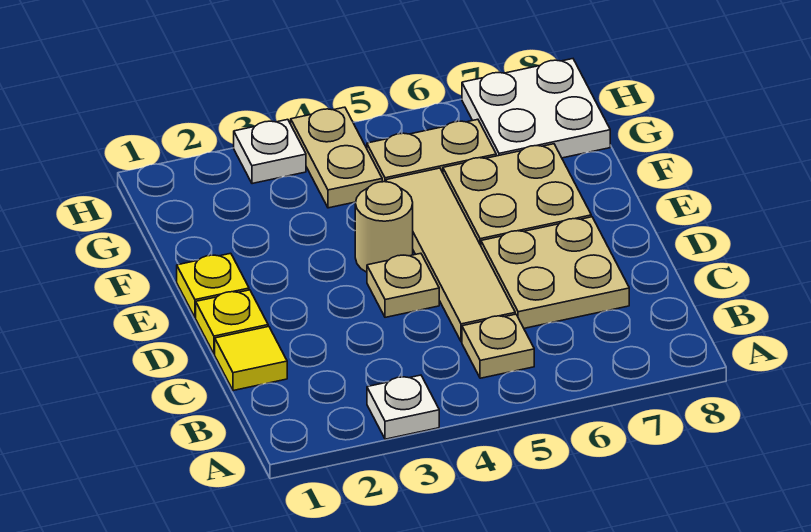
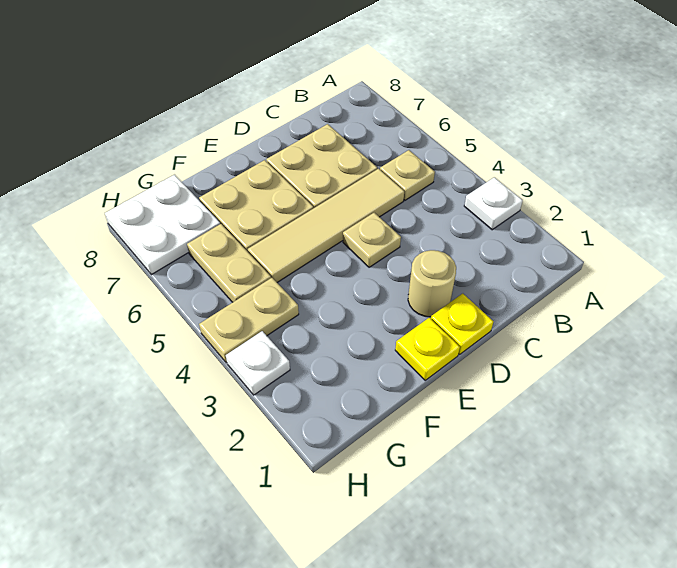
yellow 1x1 tile [215,326,287,391] -> none
tan 1x1 round brick [355,182,413,272] -> tan 1x1 round brick moved to [408,250,456,317]

